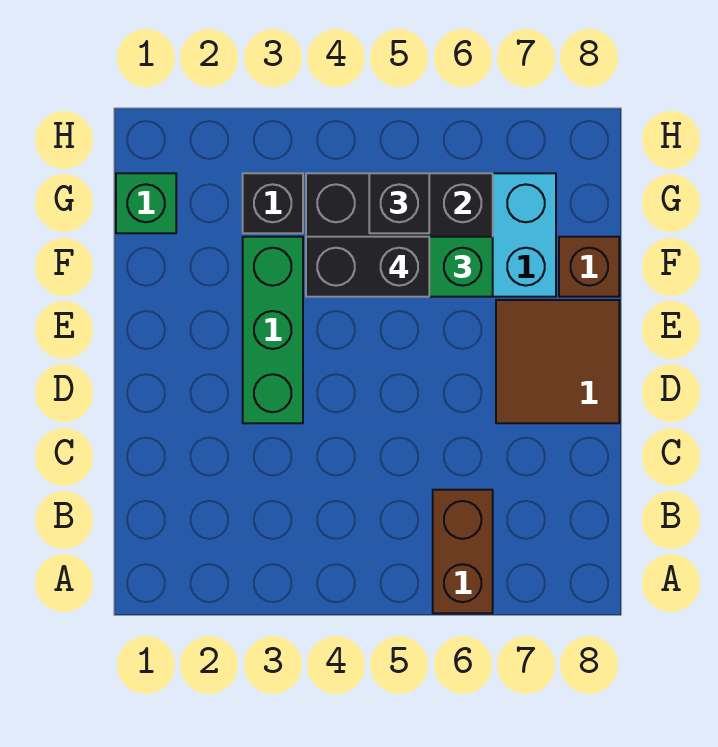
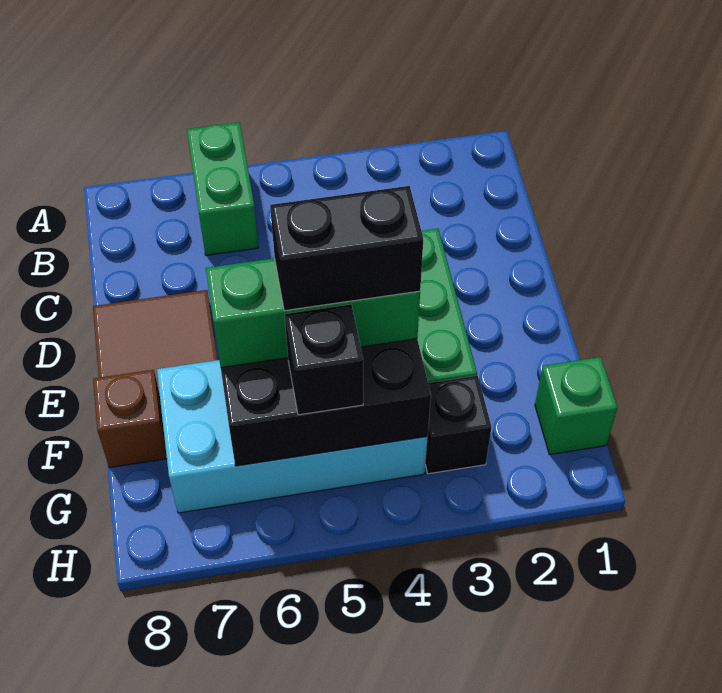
brown 1x2 brick [433,490,493,613] -> green 1x2 brick [187,122,259,255]

